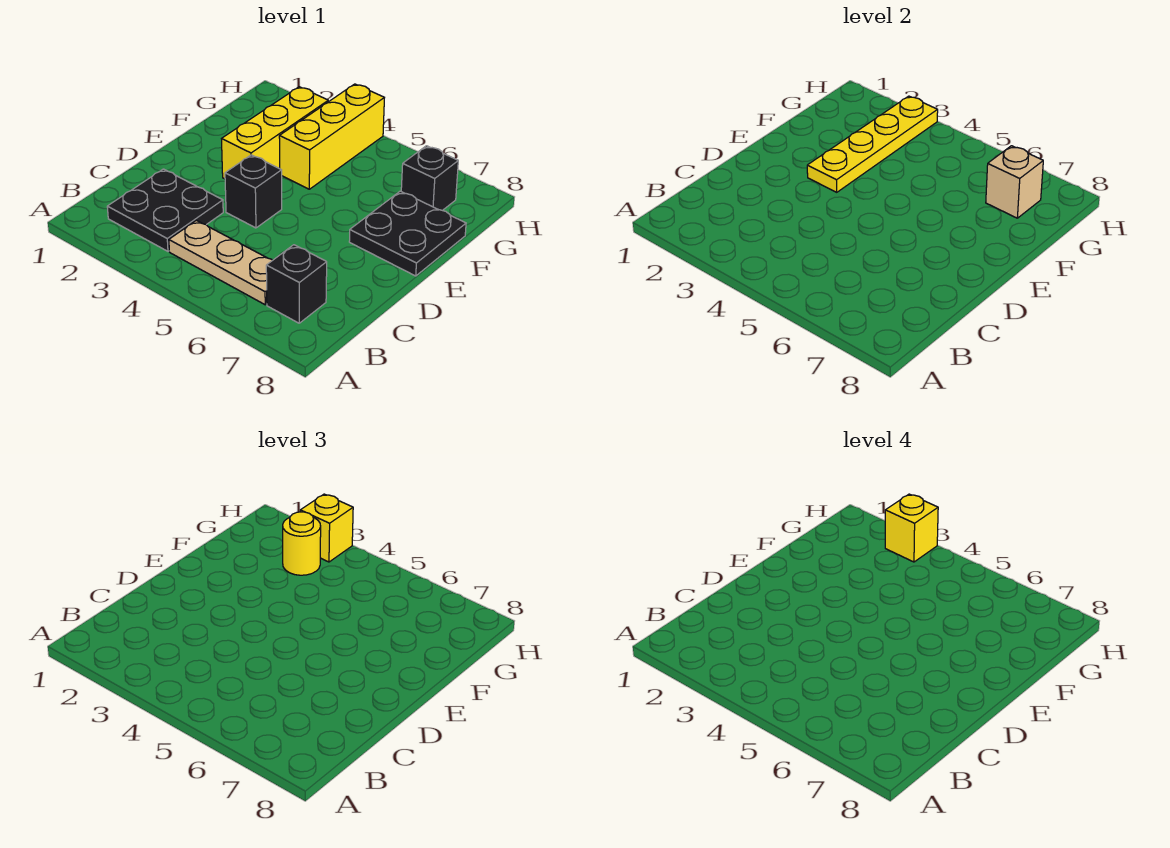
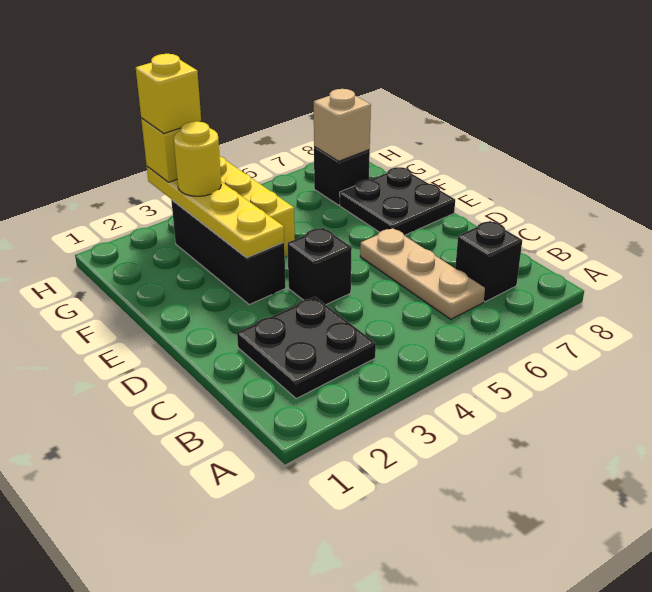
tan 1x3 plate [169,220,272,305] -> tan 1x3 plate turned to [360,228,485,319]
yellow 1x3 brick [222,87,328,179] -> black 1x3 brick [171,200,286,305]

